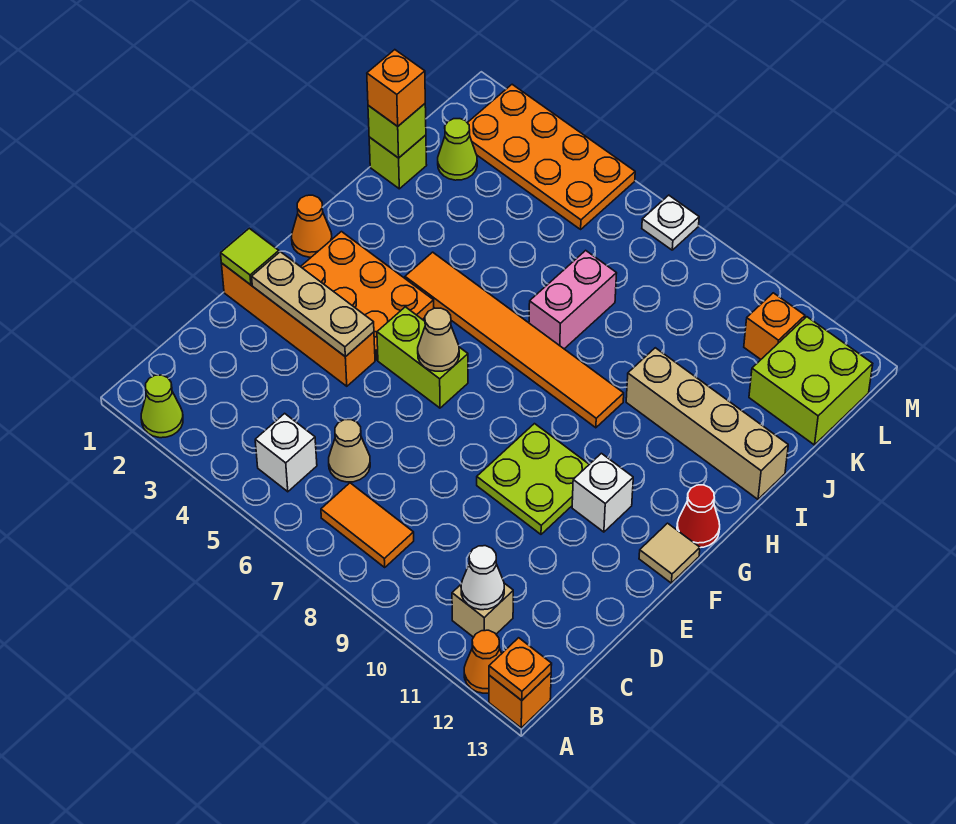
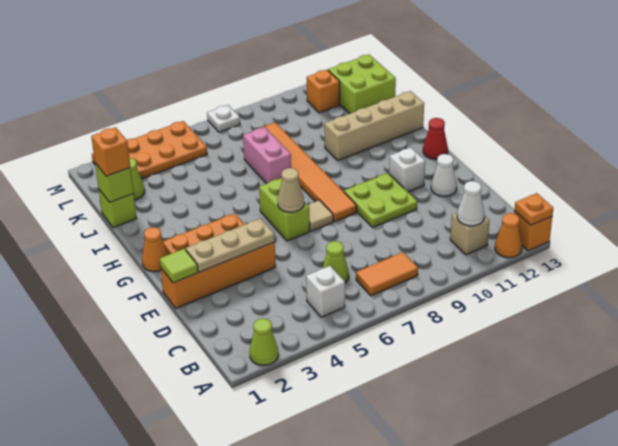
tan 1x1 cone [329,420,370,482] -> lime 1x1 cone [323,241,349,283]
none -> white 1x1 cone [431,154,457,196]
lime 1x2 brick [377,307,468,408] -> lime 1x2 brick turned to [259,178,310,241]
tan 1x1 tile [639,523,700,583] -> tan 1x1 tile moved to [308,200,333,231]
orange 1x6 tile [405,252,624,428] -> orange 1x6 tile turned to [260,122,357,222]

